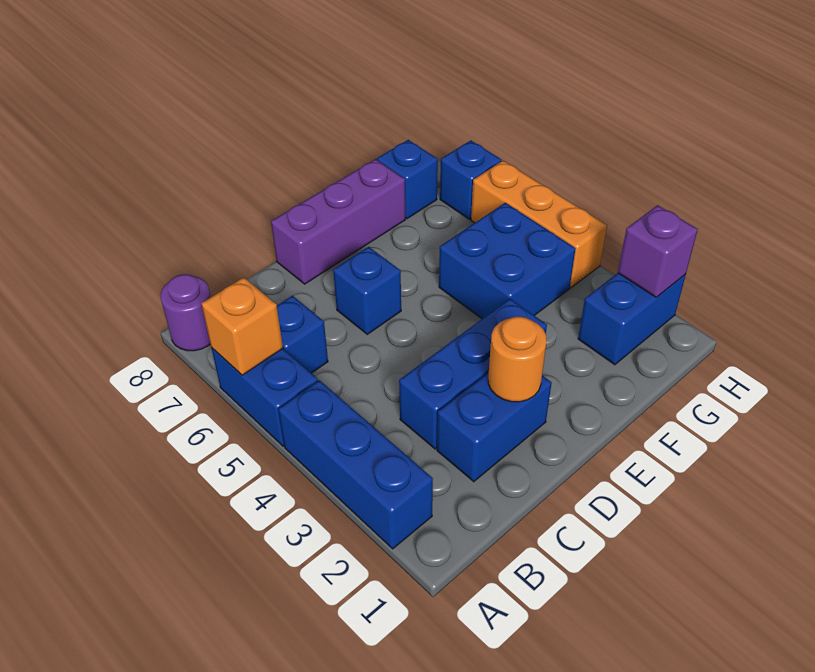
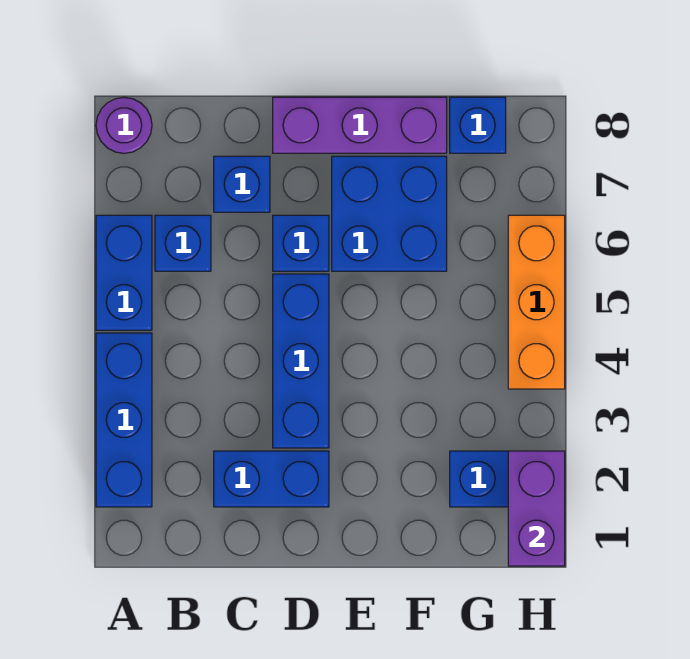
orange 1x1 brick [201,277,283,375] -> none
blue 1x3 brick [399,299,547,449] -> blue 1x3 brick turned to [273,274,329,448]
orange 1x1 round brick [488,317,547,402] -> none
blue 2x2 brick [439,203,576,319] -> blue 2x2 brick moved to [332,156,447,271]
purple 1x1 brick [618,205,698,297] -> purple 1x2 brick [508,451,565,566]
blue 1x1 brick [440,140,501,219] -> blue 1x1 brick moved to [214,156,270,212]

